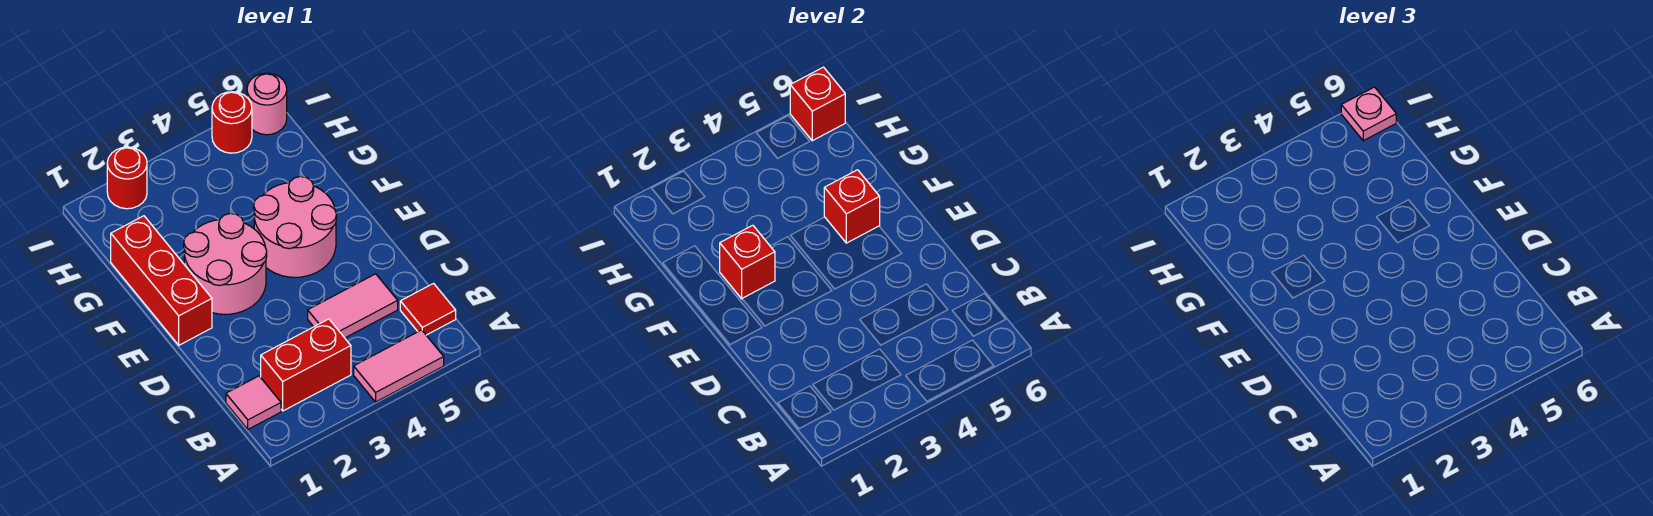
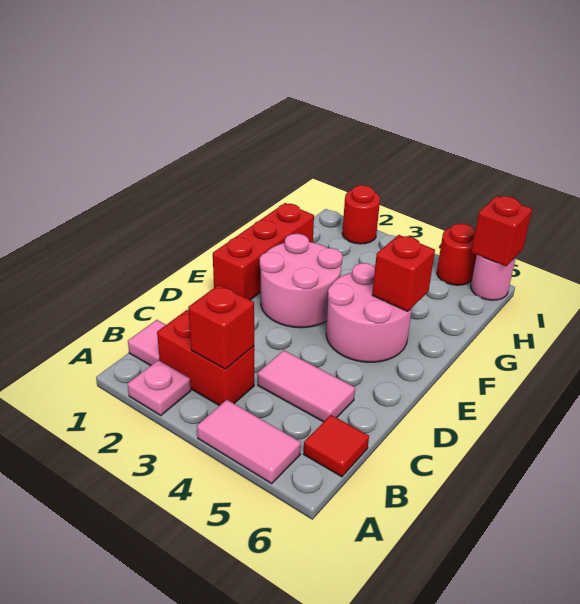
red 1x1 brick [720,225,775,299] -> red 1x1 brick moved to [188,285,254,369]
pink 1x1 plate [1341,87,1396,141] -> pink 1x1 plate moved to [127,360,191,416]

